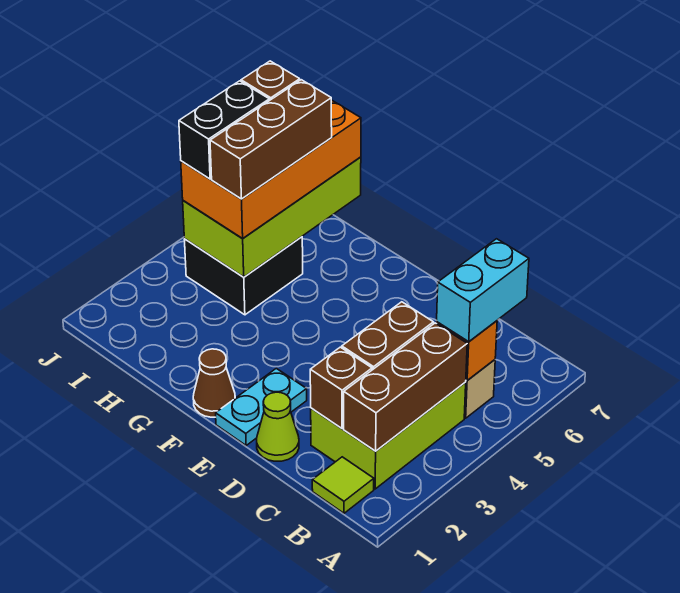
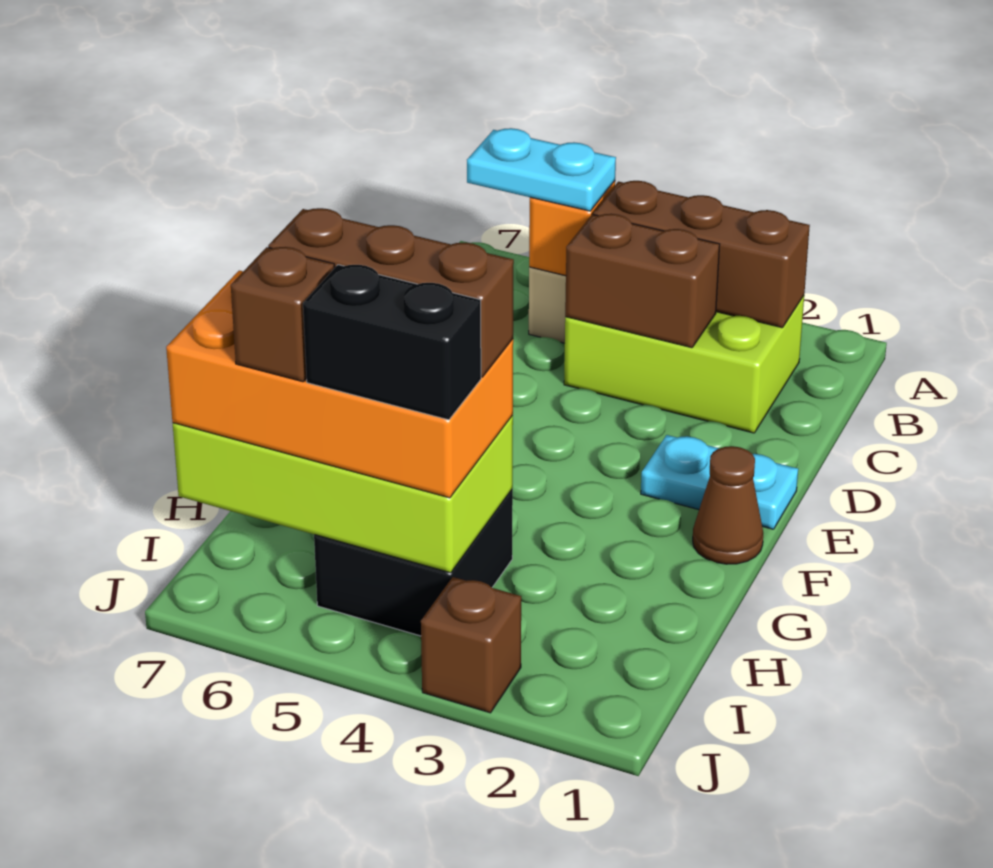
lime 1x1 tile [312,457,374,513] -> none
cyan 1x2 brick [437,239,529,342] -> cyan 1x2 plate [467,128,616,211]
brown 1x1 brick [310,347,372,429] -> brown 1x1 brick moved to [421,577,521,713]
lime 1x1 cone [257,392,299,461] -> none

